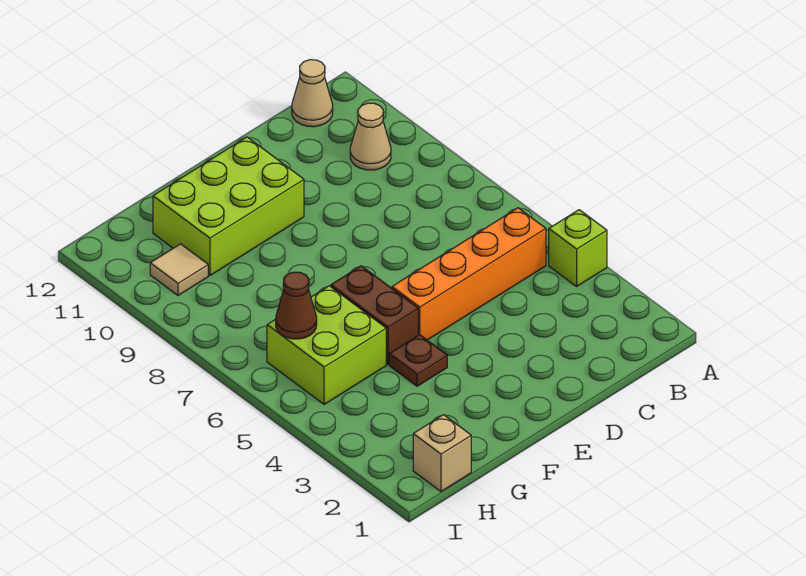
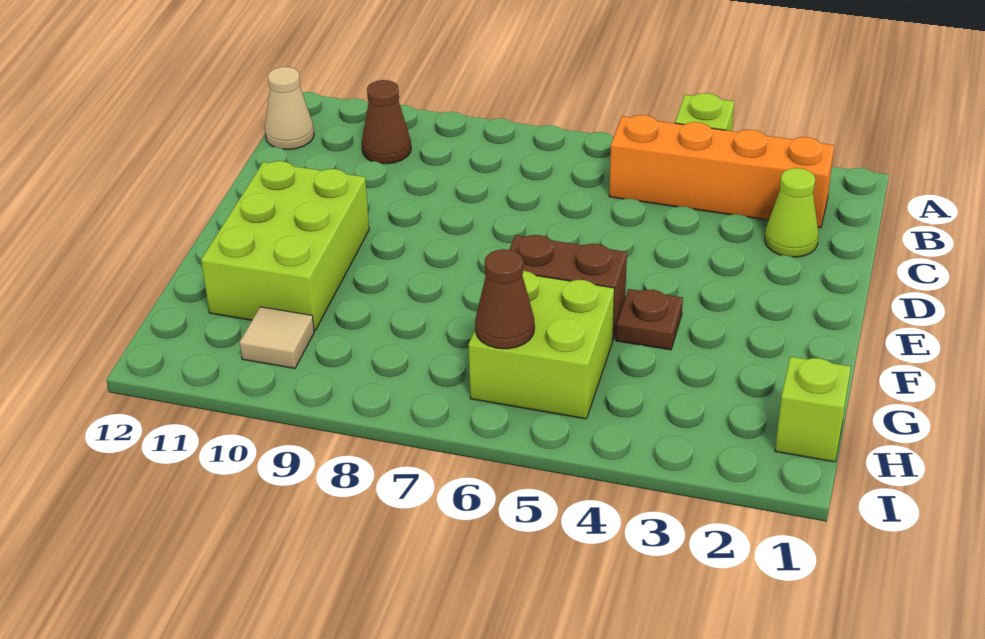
orange 1x4 brick [392,208,546,340] -> orange 1x4 brick turned to [609,115,834,228]
tan 1x1 cone [350,103,391,170] -> brown 1x1 cone [362,80,411,164]
none -> lime 1x1 cone [765,168,819,257]
tan 1x1 brick [413,415,471,491] -> lime 1x1 brick [775,357,851,462]

